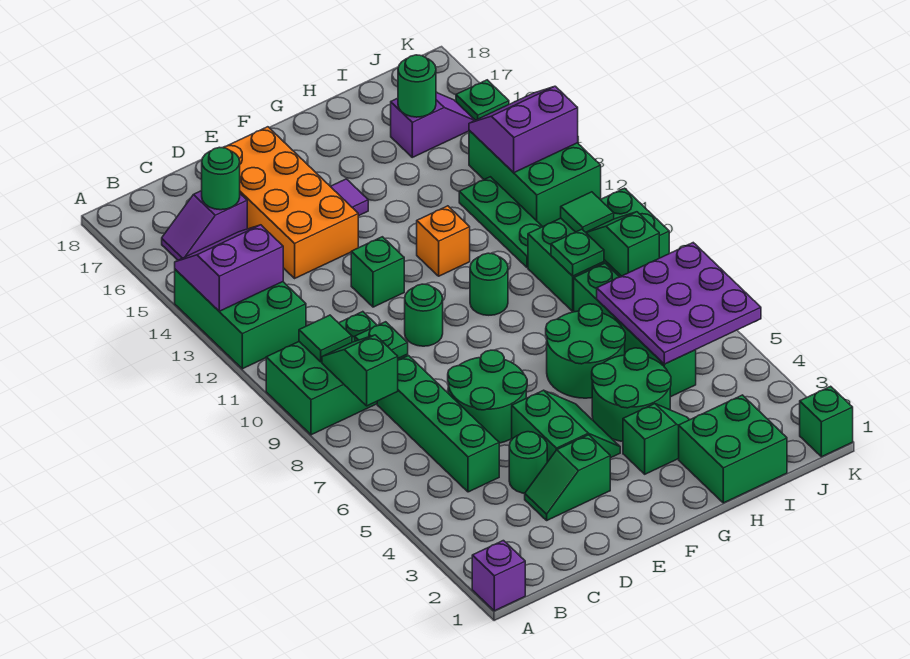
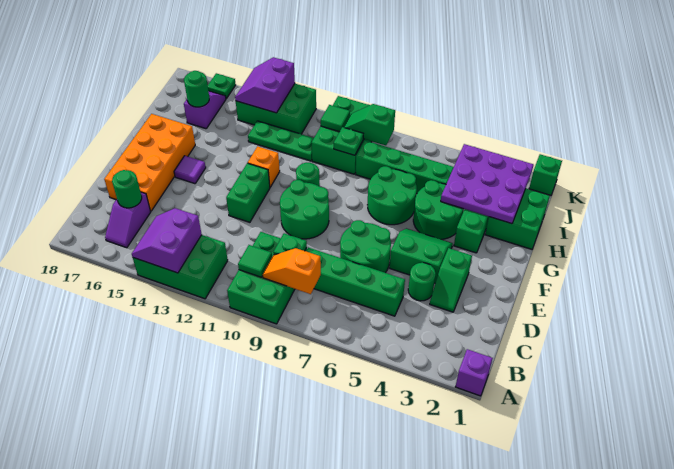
green 1x2 slope [322,335,398,406] -> orange 1x2 slope [263,248,321,294]
orange 2x4 brick [223,127,358,278] -> orange 2x4 brick turned to [104,114,195,211]
green 1x1 round brick [405,284,443,346] -> green 2x2 round brick [280,180,329,239]
green 1x1 brick [351,237,404,307] -> green 1x2 brick [226,163,270,222]
purple 3x3 plate [597,243,761,364] -> purple 3x3 plate moved to [441,144,533,224]

